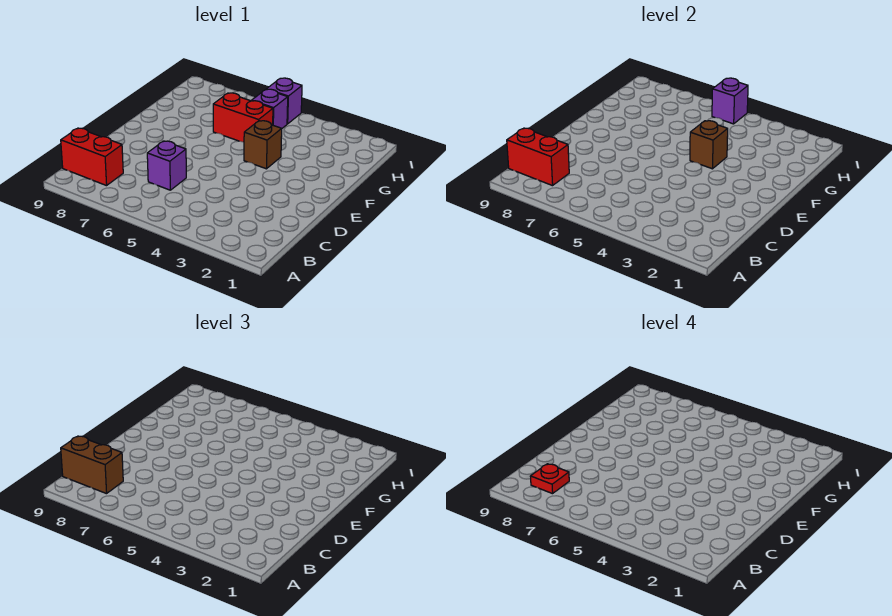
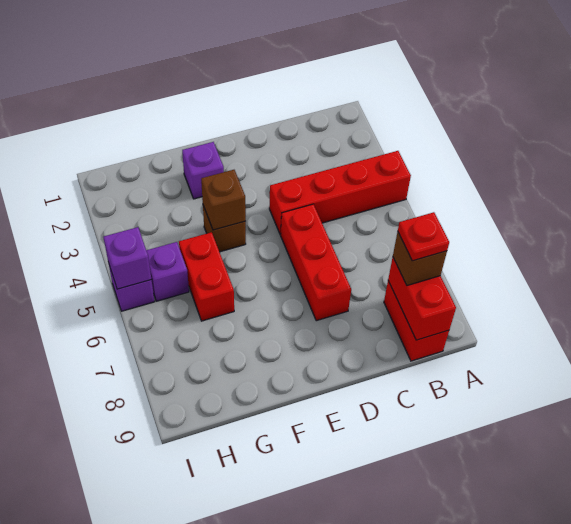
none -> red 1x4 brick [269,151,411,234]
brown 1x2 brick [61,436,123,494] -> brown 1x1 brick [393,232,447,285]
purple 1x1 brick [147,141,186,190] -> purple 1x1 brick moved to [182,142,224,199]
none -> red 1x3 brick [280,204,351,321]

